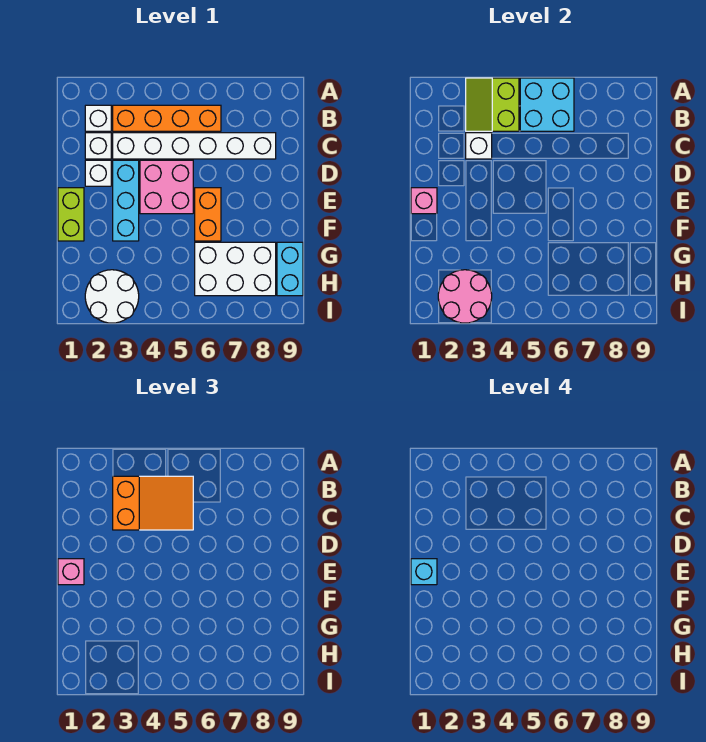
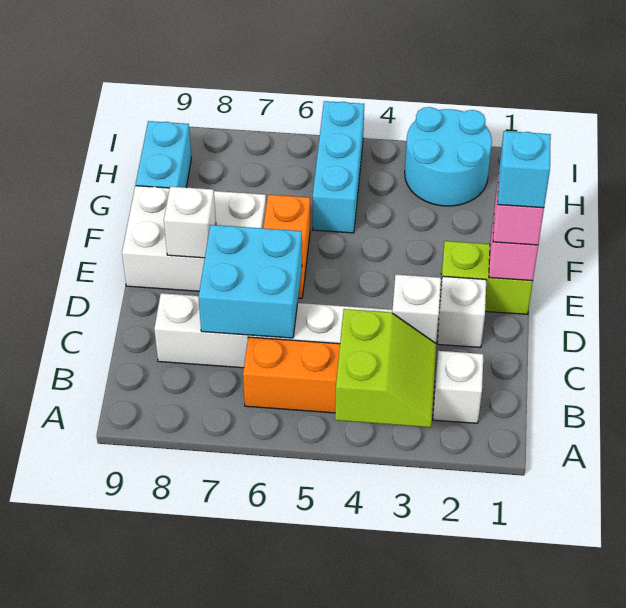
cyan 2x2 brick [520,78,574,131] -> cyan 2x2 brick moved to [198,225,302,338]
orange 2x3 slope [113,476,193,530] -> none
white 1x1 brick [85,133,111,159] -> white 1x1 brick moved to [164,186,216,258]
cyan 1x3 brick [113,160,139,241] -> cyan 1x3 brick moved to [313,101,364,233]
pink 2x2 brick [140,160,193,214] -> none
lime 1x2 brick [58,188,84,241] -> lime 1x2 brick turned to [440,241,533,314]
white 2x3 brick [195,242,276,296] -> white 2x3 brick moved to [122,186,266,291]
white 2x2 round brick [85,270,139,323] -> cyan 2x2 round brick [405,107,492,206]
pink 2x2 round brick [438,270,492,323] -> none

